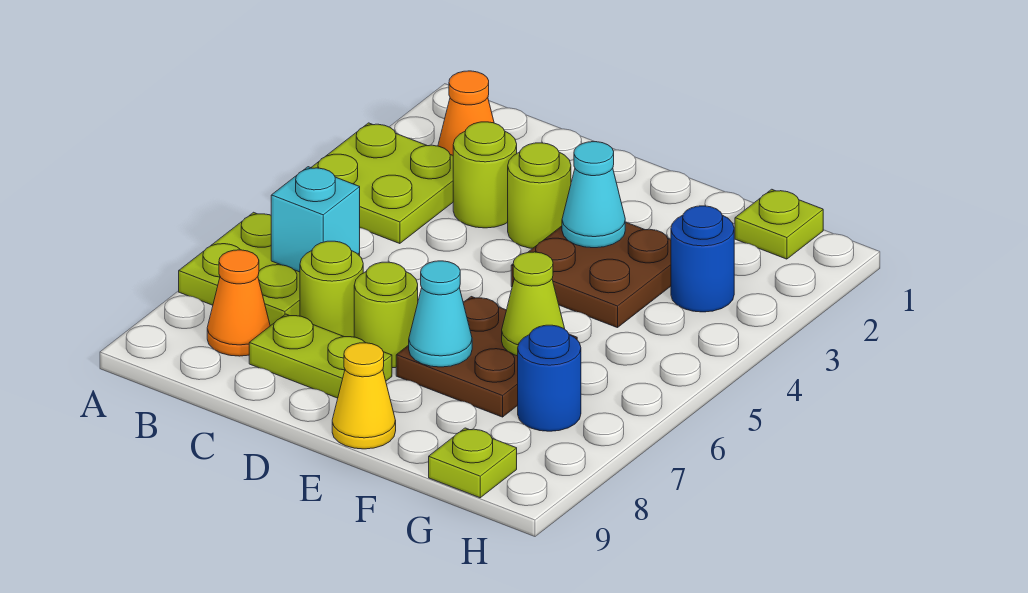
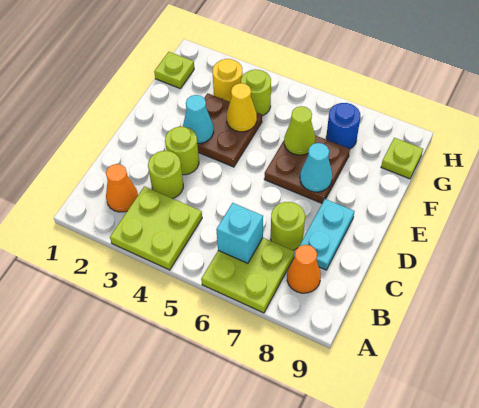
lime 1x2 plate [249,314,392,398] -> cyan 1x2 plate [299,199,354,270]
lime 1x1 round brick [354,262,418,368] -> lime 1x1 round brick moved to [241,69,271,116]
yellow 1x1 cone [332,343,396,449] -> yellow 1x1 cone moved to [227,83,257,132]
blue 1x1 round brick [671,206,734,312] -> yellow 1x1 round brick [212,59,243,102]

